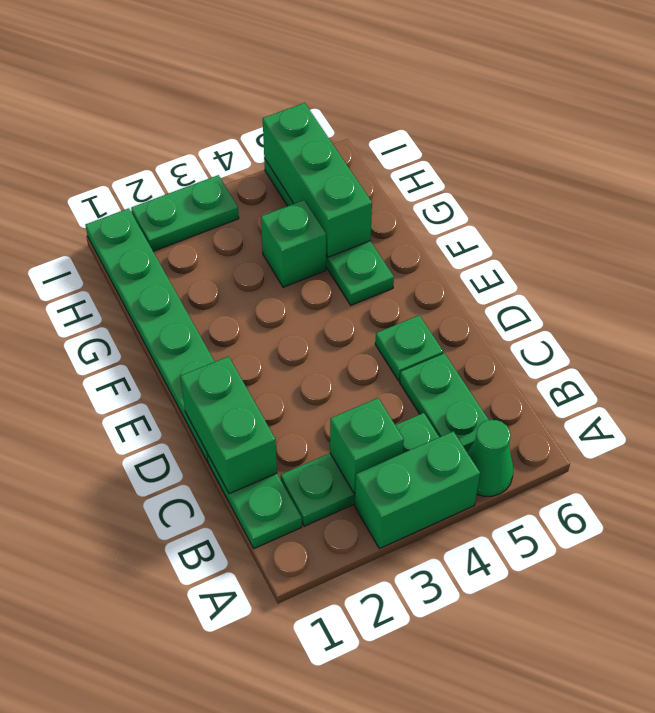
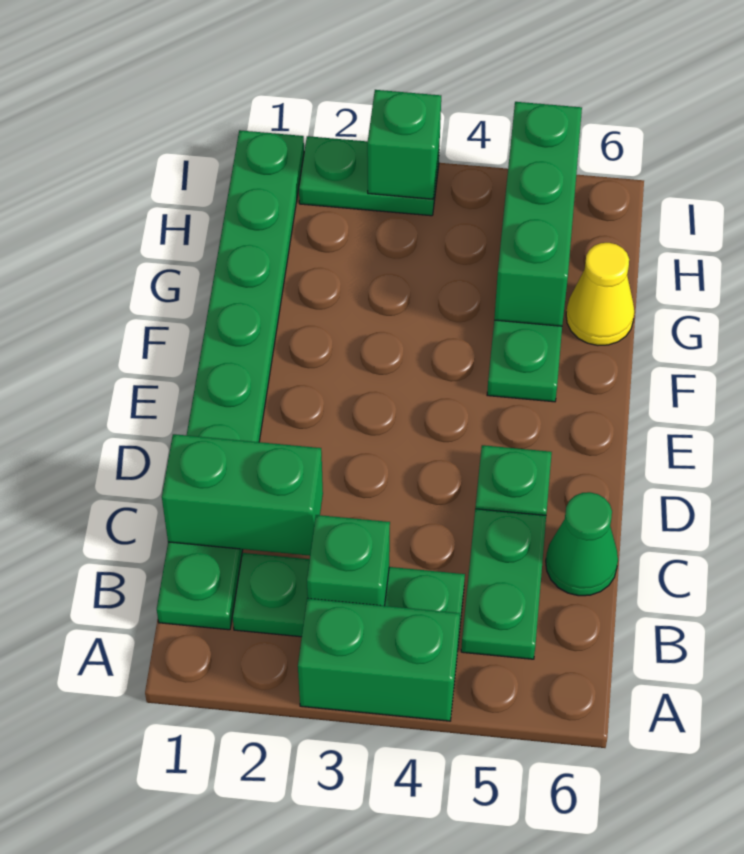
green 1x1 cone [467,420,513,496] -> green 1x1 cone moved to [546,492,618,596]
green 1x2 brick [180,356,277,494] -> green 1x2 brick turned to [162,434,323,556]
green 1x1 brick [261,200,326,287] -> green 1x1 brick moved to [367,90,441,199]
none -> yellow 1x1 cone [566,243,635,345]

